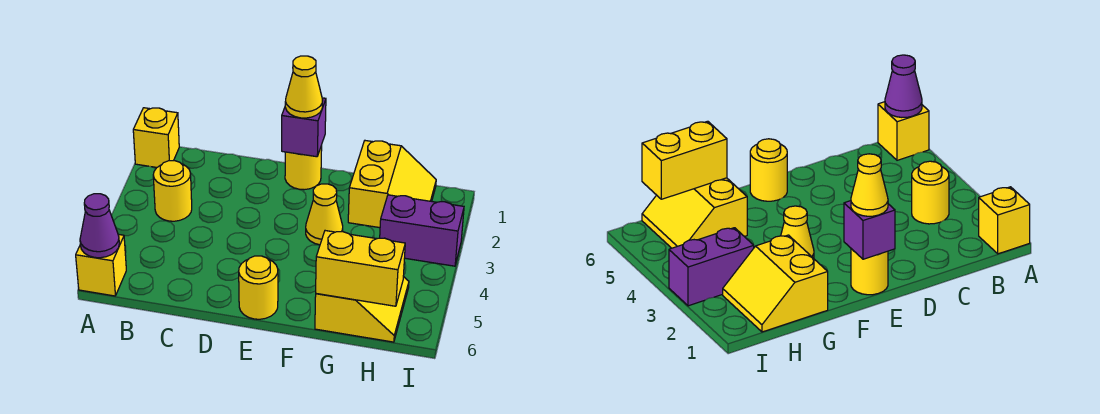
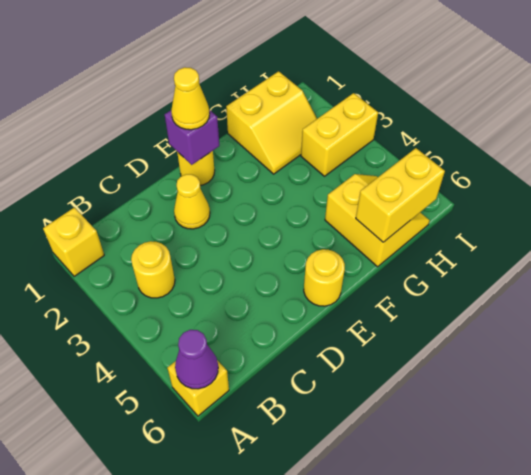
yellow 1x1 cone [306,184,343,245] -> yellow 1x1 cone moved to [174,174,210,229]
yellow 2x2 slope [348,141,436,228] -> yellow 2x2 slope turned to [226,71,317,174]
purple 1x2 brick [380,195,464,266] -> yellow 1x2 brick [301,93,378,176]

